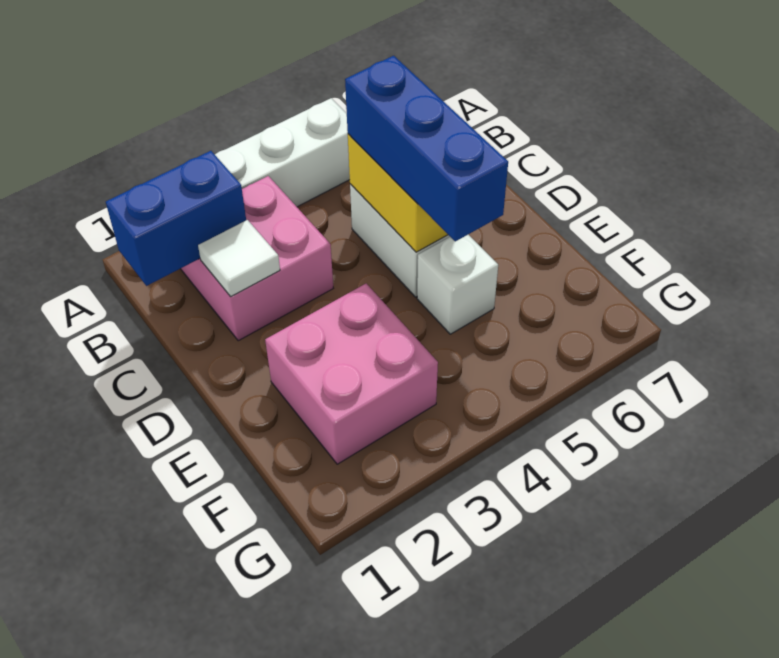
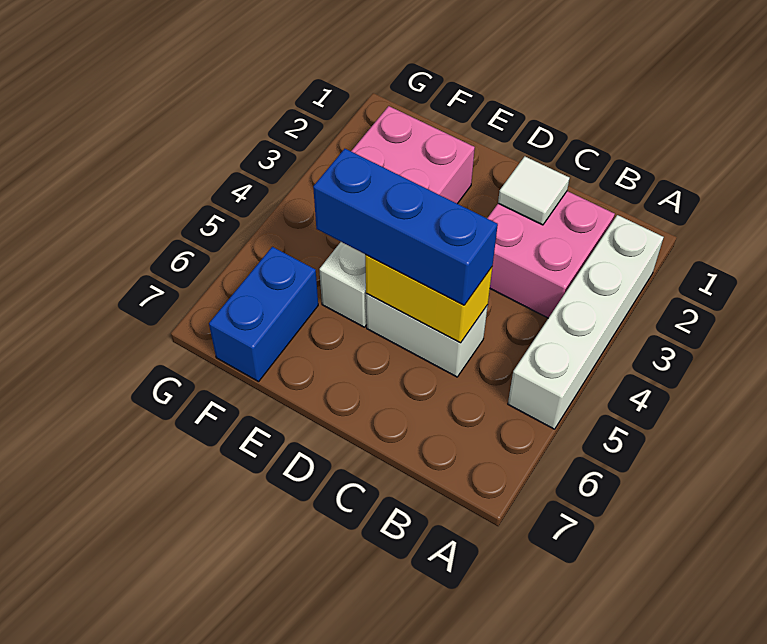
blue 1x2 brick [106,151,246,286] -> blue 1x2 brick moved to [209,247,318,382]

